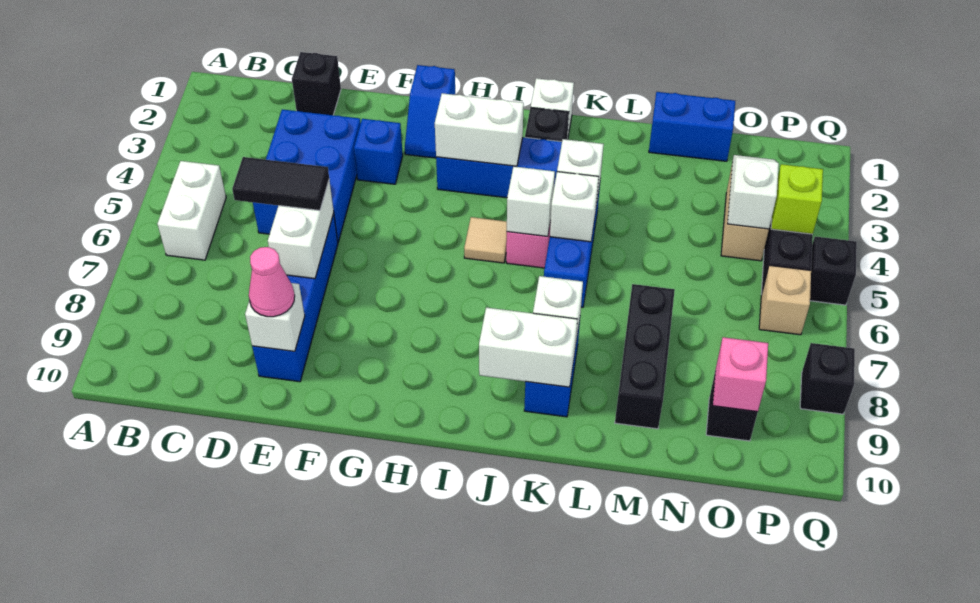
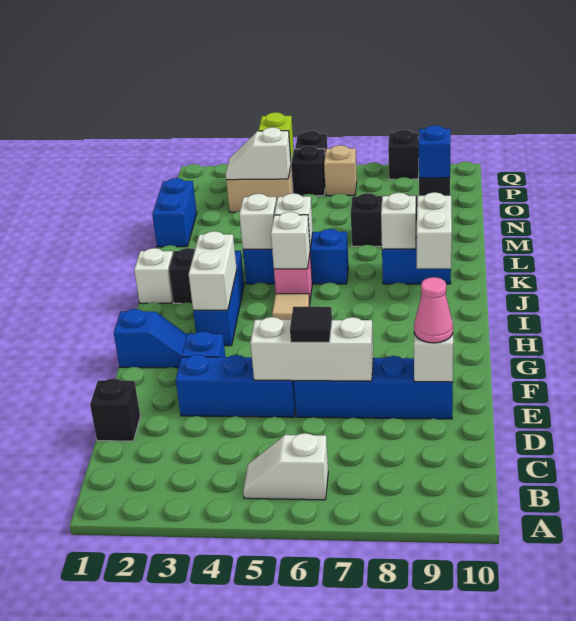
white 1x2 brick [158,161,226,260] -> white 1x2 slope [243,433,328,500]
blue 2x3 brick [253,109,361,242] -> blue 1x3 brick [176,355,296,417]
black 1x2 tile [232,157,329,211] -> black 1x1 tile [290,307,332,342]
white 1x2 brick [268,180,334,279] -> white 1x3 brick [250,317,373,381]
pink 1x1 brick [713,337,768,412] -> blue 1x1 brick [419,125,450,178]

